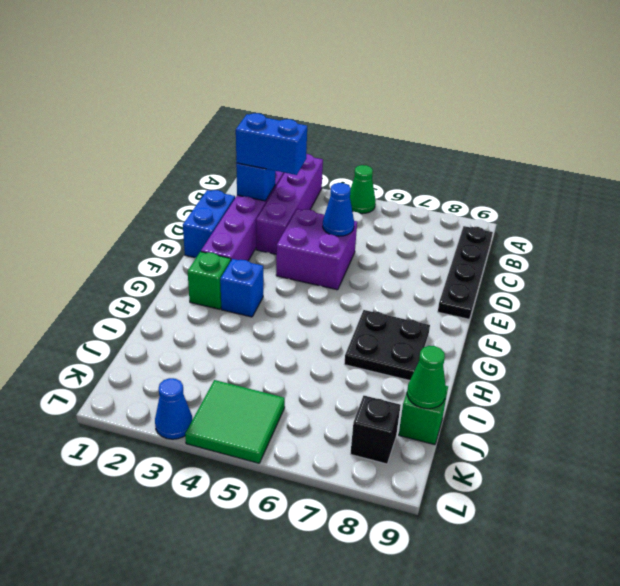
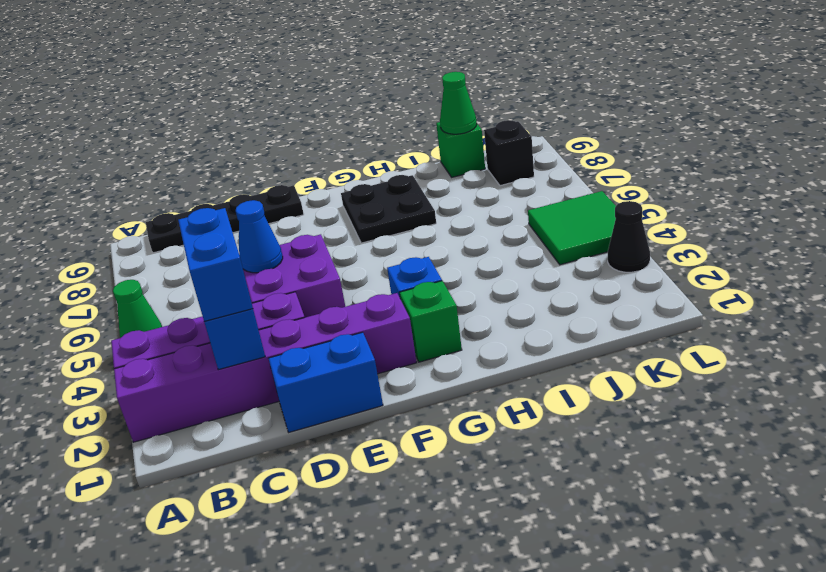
blue 1x1 cone [155,378,193,439] -> black 1x1 cone [608,201,650,272]

